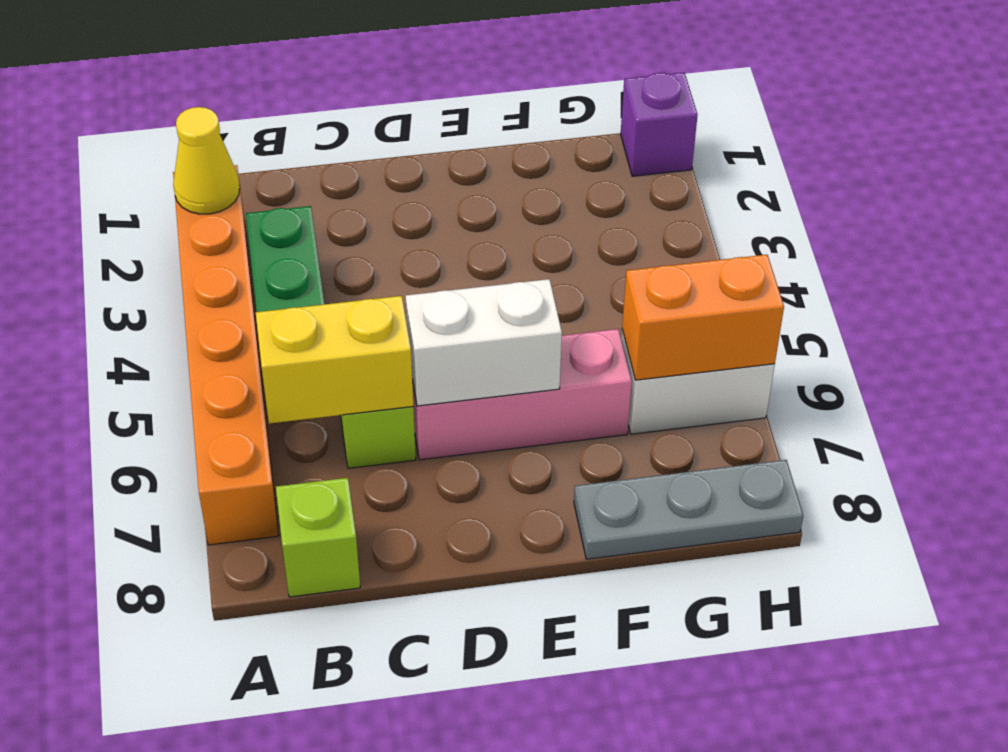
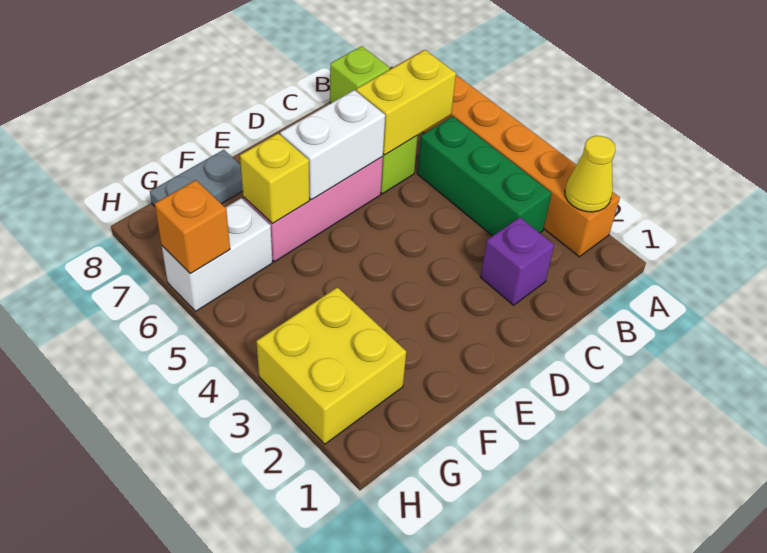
none -> yellow 1x1 brick [240,133,309,224]
grey 1x3 plate [574,460,803,559] -> grey 1x2 plate [150,150,243,206]
none -> yellow 2x2 brick [256,287,406,444]
orange 1x2 brick [622,255,784,380] -> orange 1x1 brick [155,180,230,274]
purple 1x1 brick [621,72,698,176] -> purple 1x1 brick moved to [481,217,554,305]

